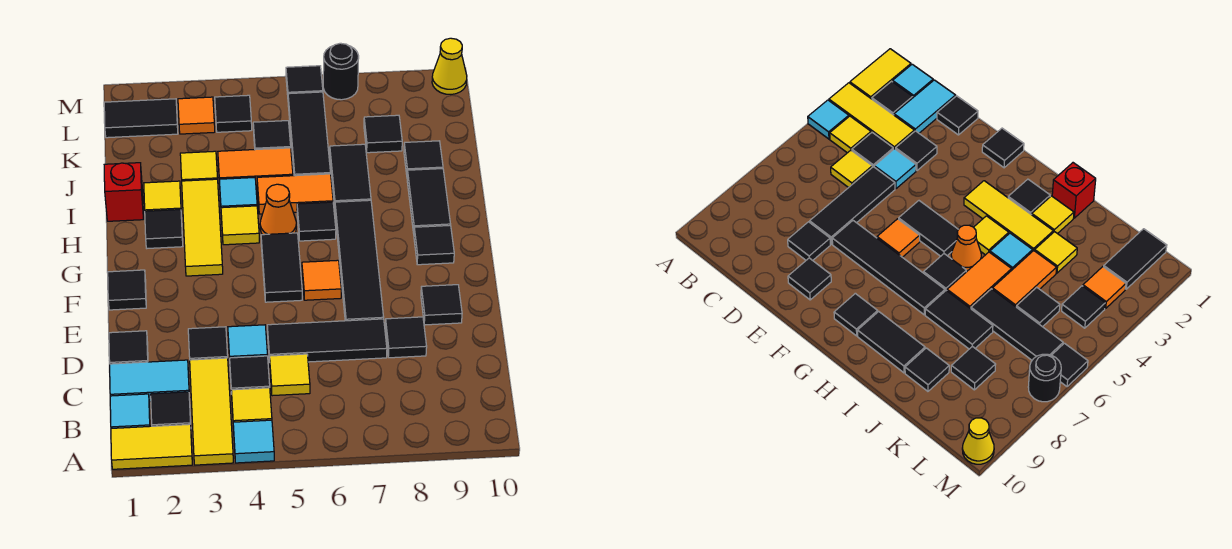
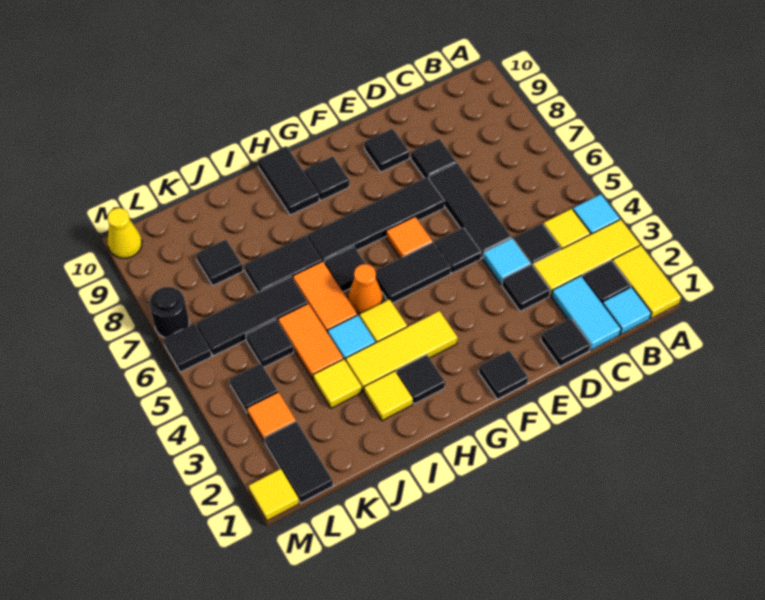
yellow 1x1 tile [270,354,310,396] -> yellow 1x1 tile moved to [249,469,299,521]
black 1x2 tile [407,169,451,233] -> black 1x2 tile turned to [258,146,319,215]
red 1x1 brick [104,163,144,221] -> none
black 1x1 tile [404,141,443,174] -> black 1x1 tile moved to [435,227,481,273]

